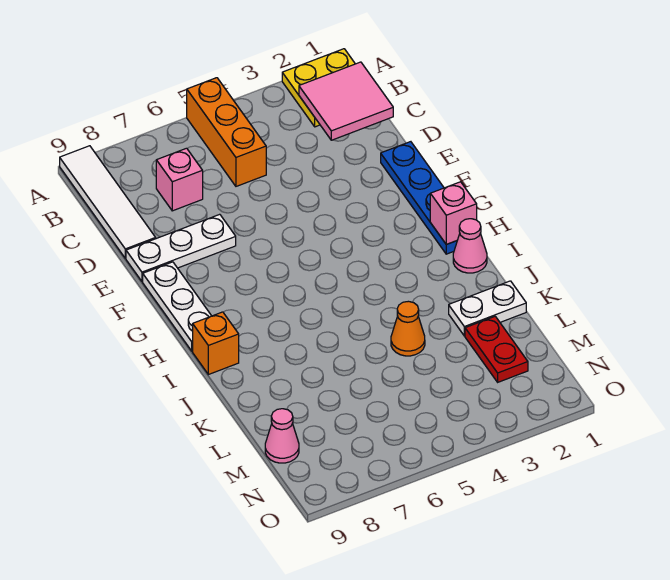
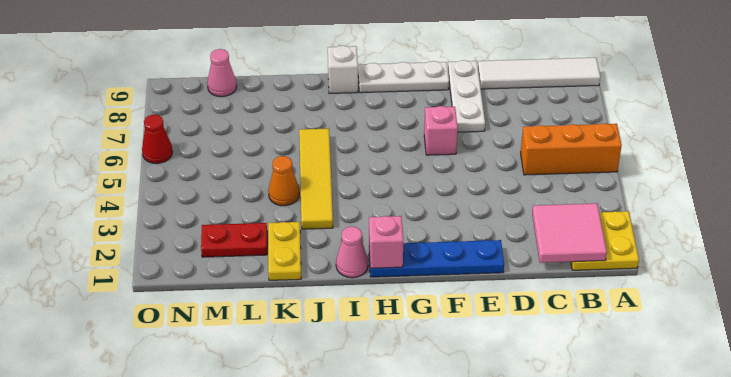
pink 1x1 brick [156,148,203,211] -> pink 1x1 brick moved to [424,106,458,155]
orange 1x1 brick [193,312,239,375] -> white 1x1 brick [328,46,358,94]
none -> yellow 1x4 tile [299,128,333,229]
white 1x2 plate [449,281,526,336] -> yellow 1x2 plate [268,222,301,280]
none -> red 1x1 cone [142,115,173,164]

